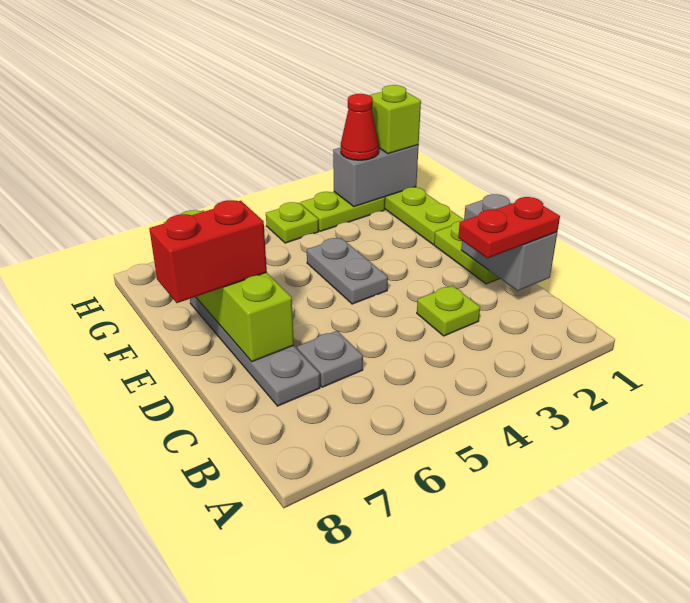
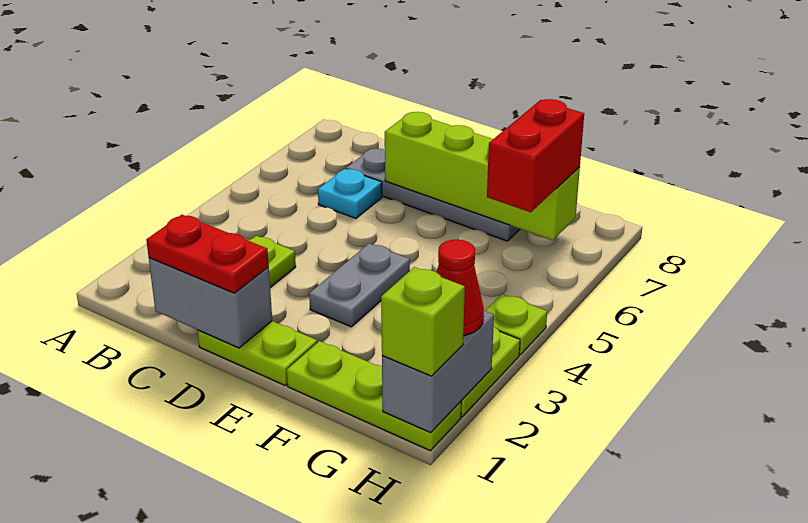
red 1x2 plate [458,197,560,258] -> red 1x2 plate turned to [146,215,269,293]
grey 1x1 plate [297,331,363,387] -> cyan 1x1 plate [318,169,382,219]
grey 1x2 plate [307,238,388,304] -> grey 1x2 plate turned to [309,244,410,327]
red 1x2 brick [149,200,267,303] -> red 1x2 brick moved to [487,99,584,212]

